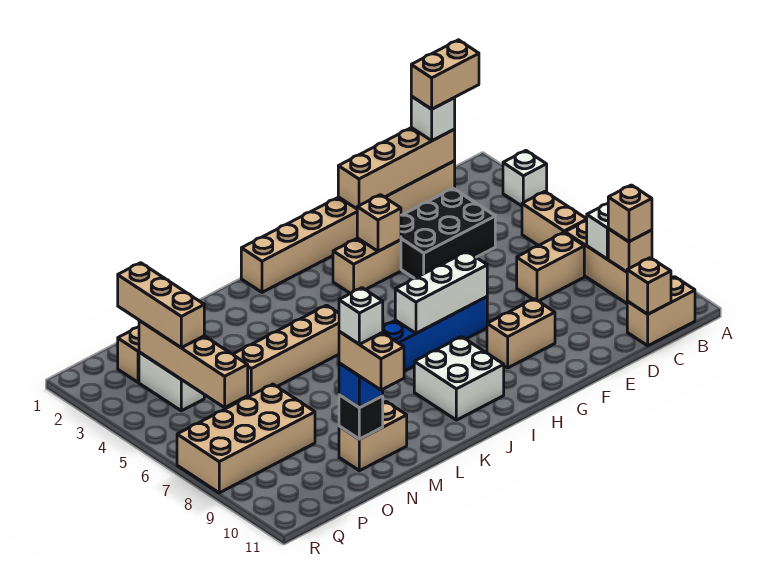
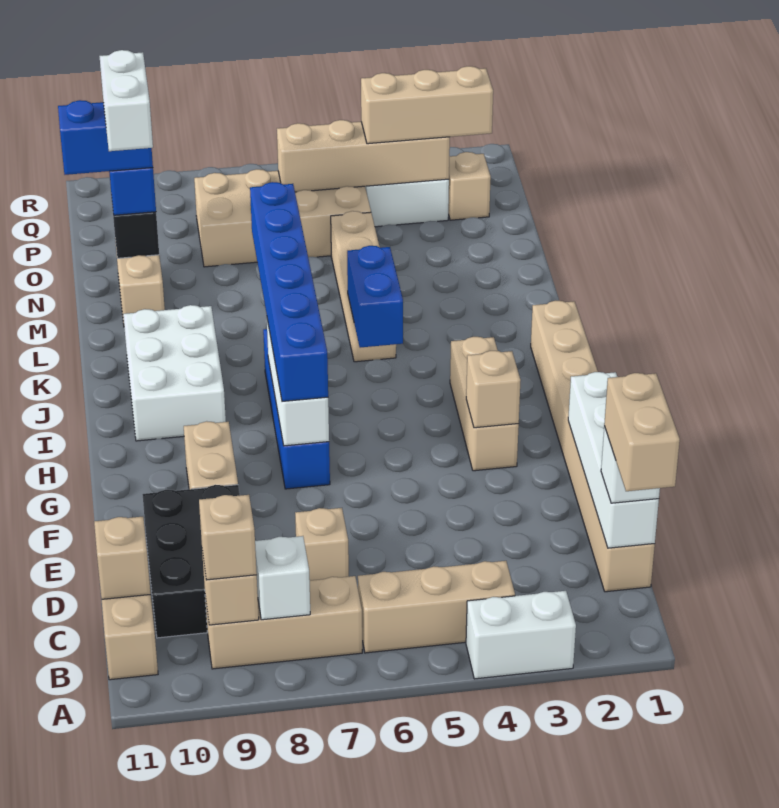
white 1x1 brick [503,151,547,206] -> white 1x2 brick [466,591,576,679]
tan 1x2 brick [522,192,587,246] -> tan 1x3 brick [358,561,515,653]
tan 1x4 brick [338,128,455,209] -> white 1x4 brick [568,372,659,548]
tan 1x2 brick [517,233,584,301] -> tan 1x1 brick [295,508,349,580]
black 2x3 brick [401,188,495,278] -> black 2x3 brick moved to [142,485,240,638]
tan 1x2 brick [333,238,401,294] -> tan 1x3 brick [450,337,519,471]
none -> blue 1x6 brick [250,182,328,401]
white 2x2 brick [414,337,504,420] -> white 2x3 brick [123,305,226,441]
none -> blue 1x2 brick [347,246,403,348]
tan 1x2 brick [339,331,404,390] -> blue 1x2 brick [58,100,153,175]
white 1x1 brick [339,288,383,344] -> white 1x2 brick [99,50,153,151]
tan 2x4 brick [177,384,315,493] -> tan 2x4 brick turned to [194,169,371,267]

